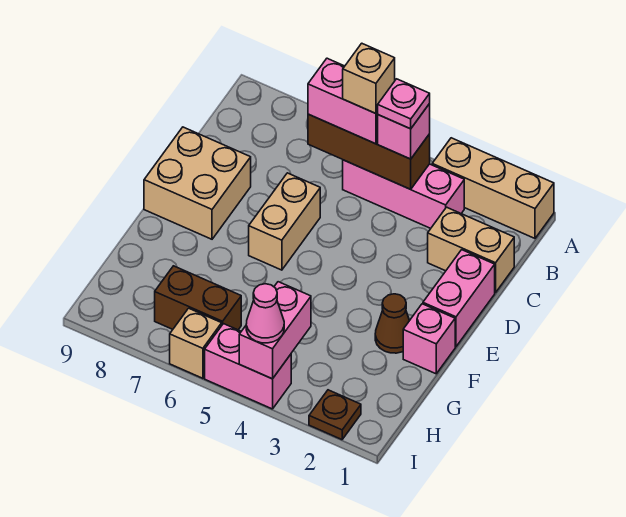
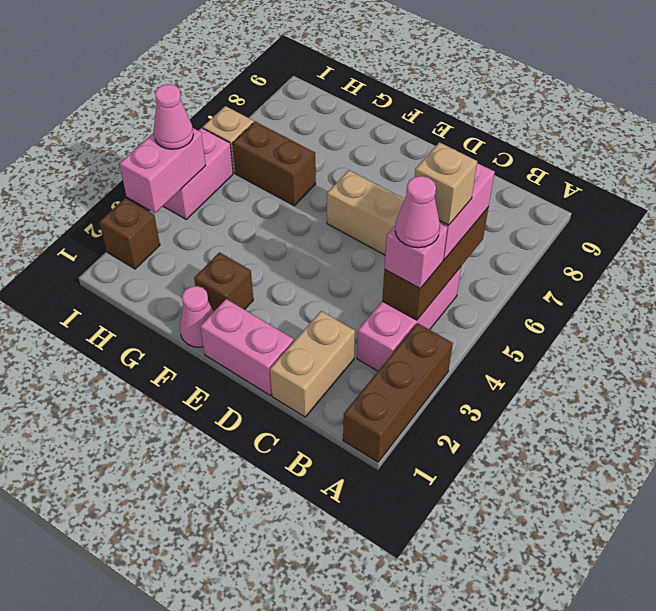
tan 1x3 brick [432,138,554,238] -> brown 1x3 brick [343,323,453,462]
pink 1x1 plate [378,79,430,129] -> pink 1x1 cone [395,176,440,248]
tan 2x2 brick [144,127,251,239] -> none
pink 1x1 brick [403,304,455,374] -> pink 1x1 cone [180,286,214,347]
brown 1x1 cone [375,294,409,353] -> brown 1x1 brick [194,252,253,311]
pink 1x2 brick [239,282,311,379] -> pink 1x2 brick turned to [119,128,206,213]
brown 1x2 brick [155,266,241,330] -> brown 1x2 brick turned to [233,122,316,206]
brown 1x1 plate [309,390,361,440] -> brown 1x1 brick [99,198,160,269]

